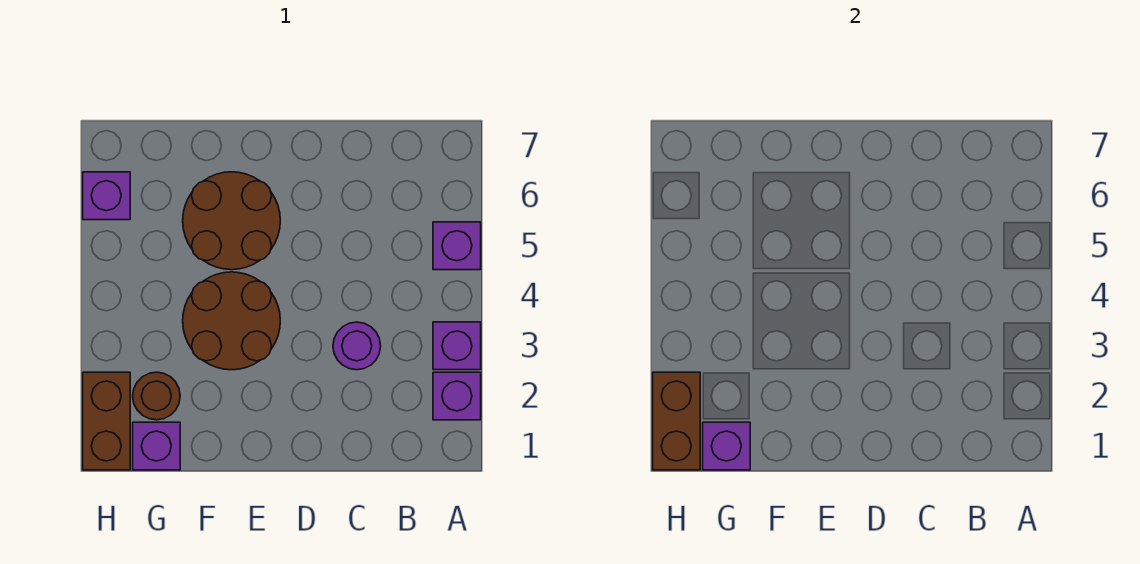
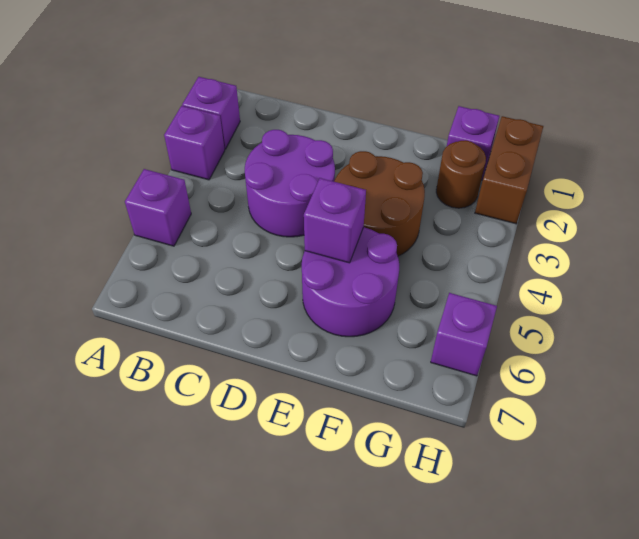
purple 1x1 round brick [333,322,381,370] -> purple 2x2 round brick [245,130,335,237]
brown 2x2 round brick [183,172,280,270] -> purple 2x2 round brick [302,227,399,337]
purple 1x1 brick [703,422,750,470] -> purple 1x1 brick moved to [304,178,366,263]
brown 1x2 brick [653,372,700,470] -> none

